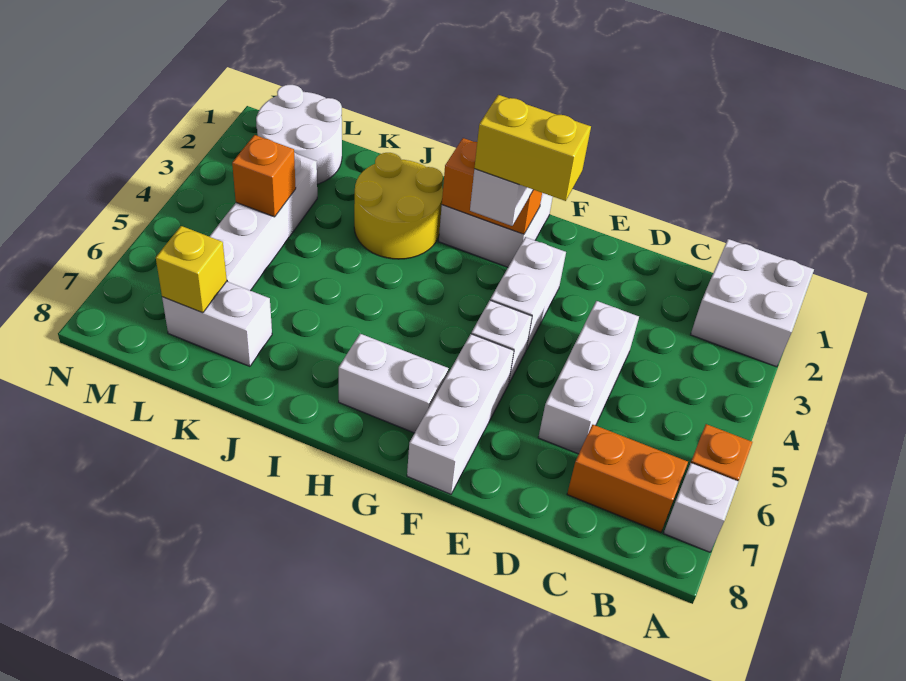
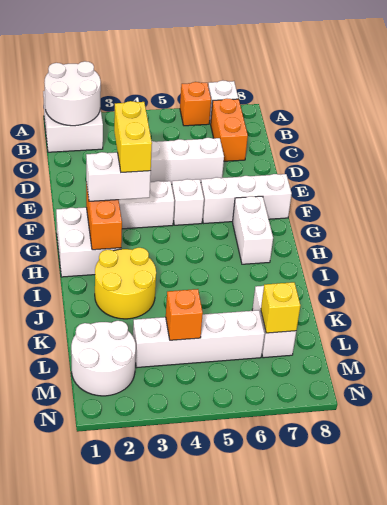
none -> white 2x2 round brick [44,61,101,126]

